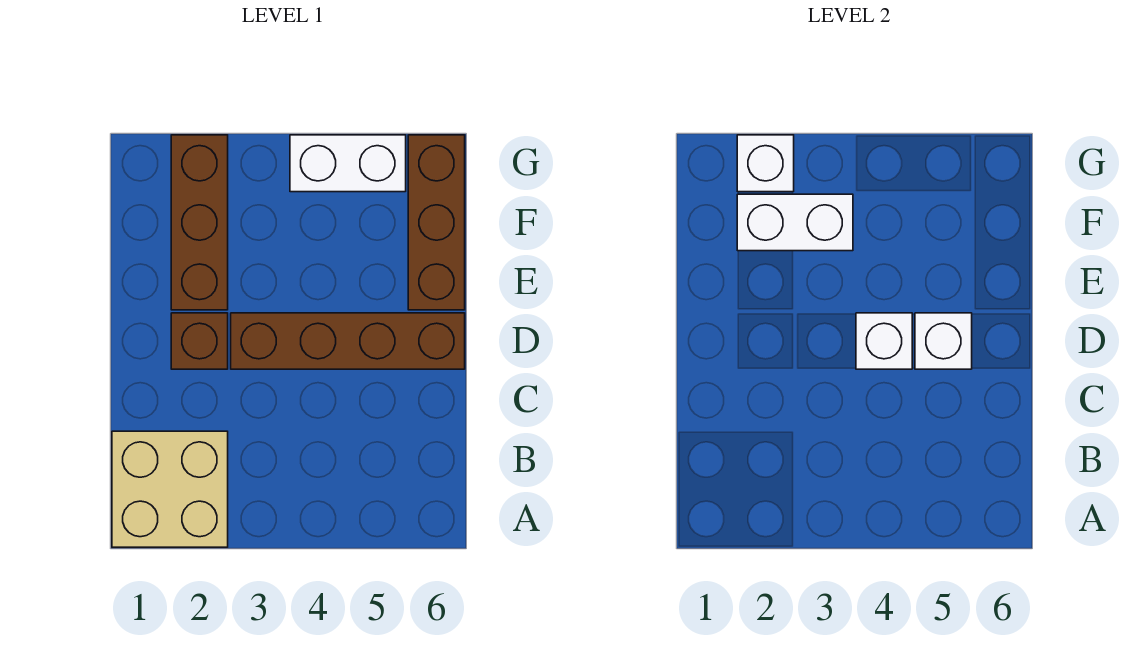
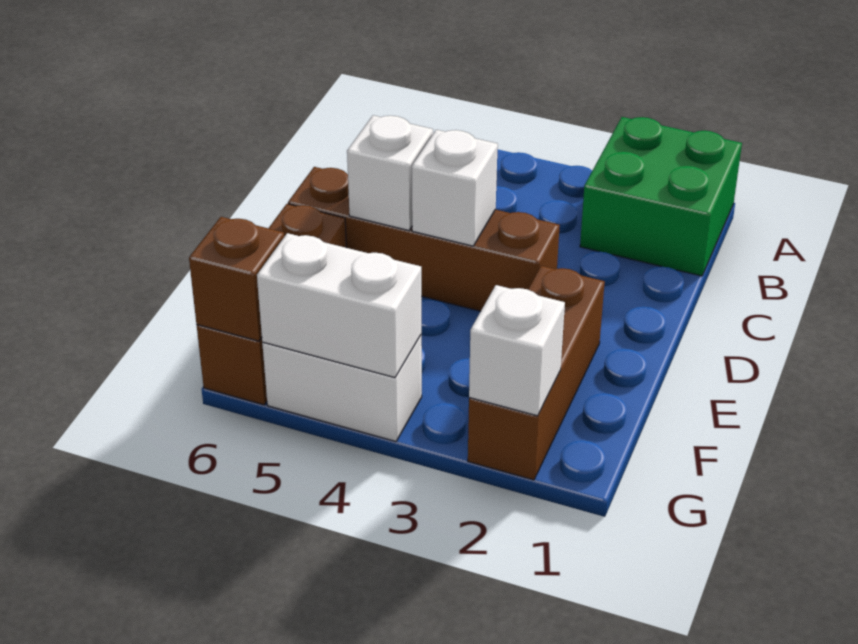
tan 2x2 brick [112,431,228,547] -> green 2x2 brick [580,117,742,276]
brown 1x1 brick [171,313,228,369] -> brown 1x1 brick moved to [189,217,284,341]
white 1x2 brick [737,194,853,251] -> white 1x2 brick moved to [257,233,421,378]

